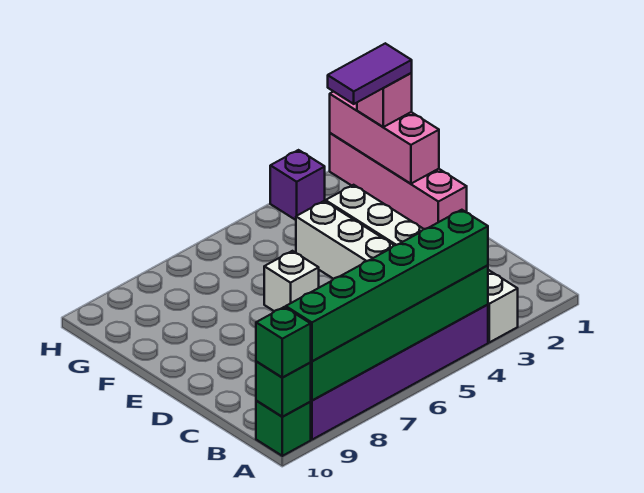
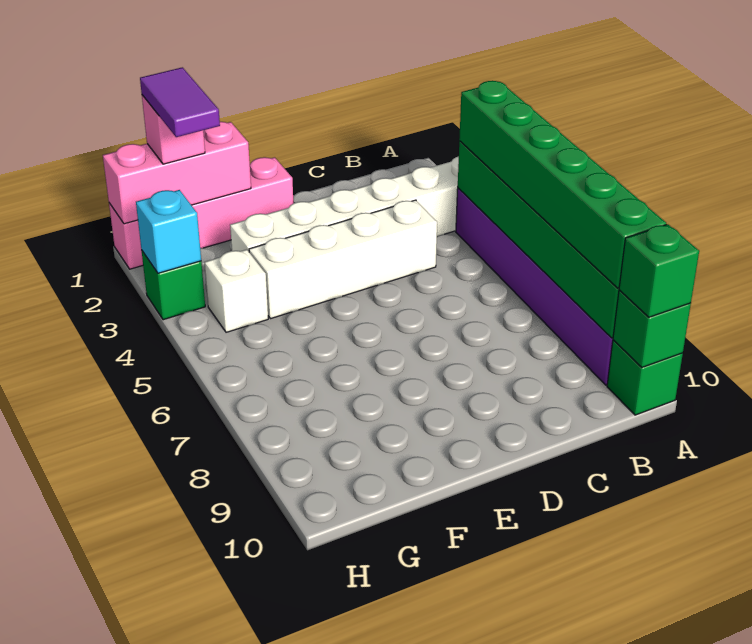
white 1x1 brick [264,251,319,311] -> white 1x1 brick moved to [205,250,268,332]
purple 1x1 brick [270,150,325,220] -> green 1x1 brick [141,250,205,320]
none -> cyan 1x1 brick [136,190,201,273]

